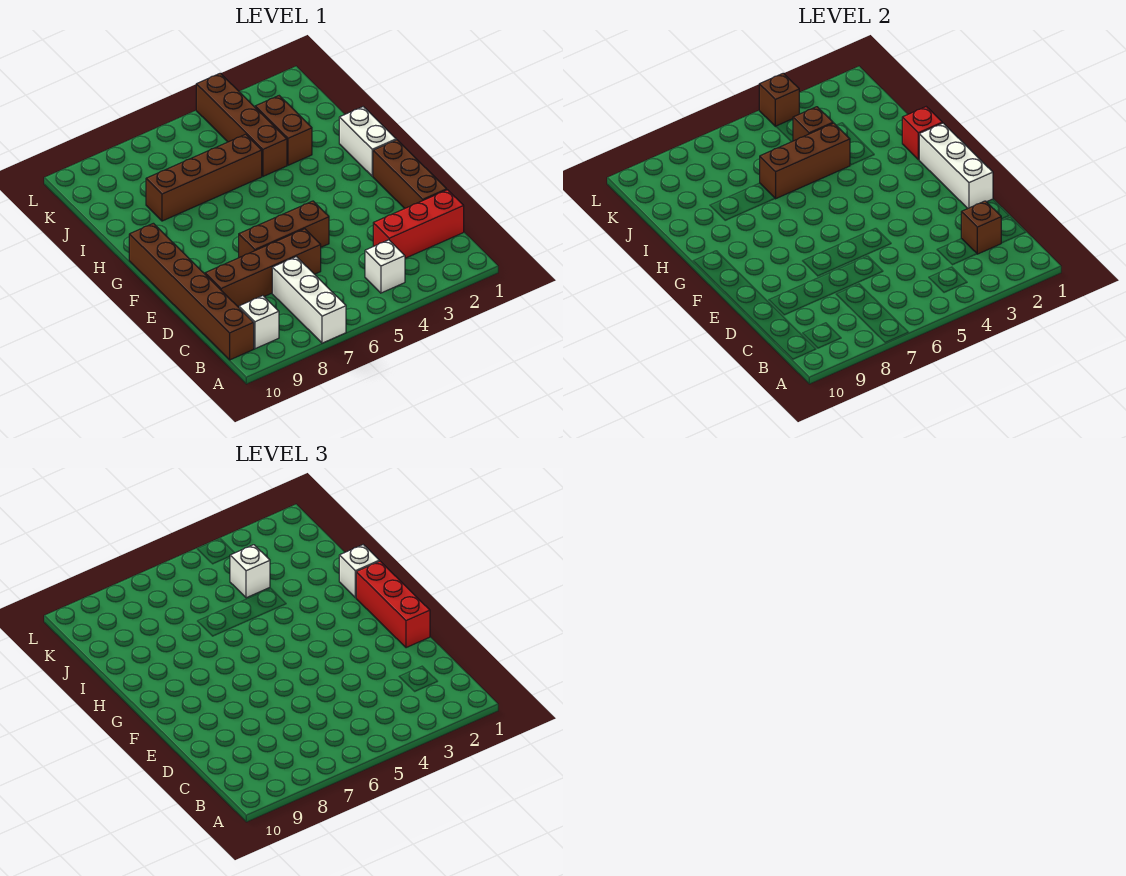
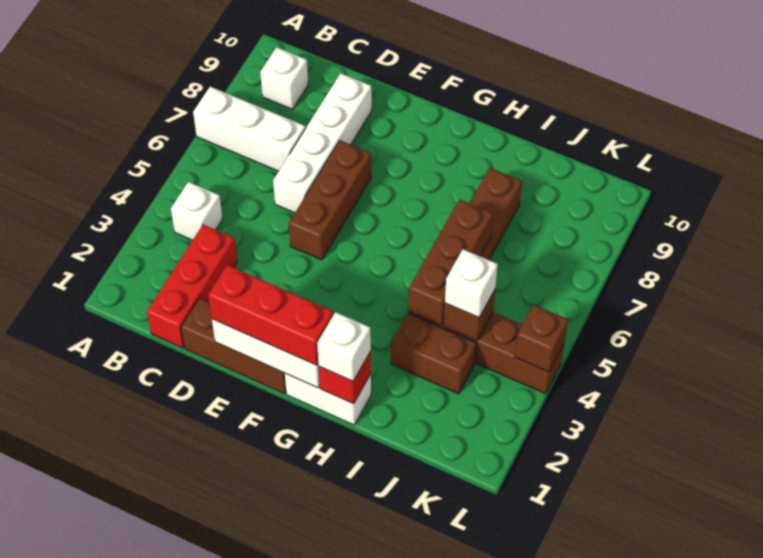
brown 1x6 brick [129,223,254,360] -> none
brown 1x1 brick [961,201,1001,254] -> none
brown 1x4 brick [205,229,321,307] -> white 1x4 brick [273,73,372,213]

